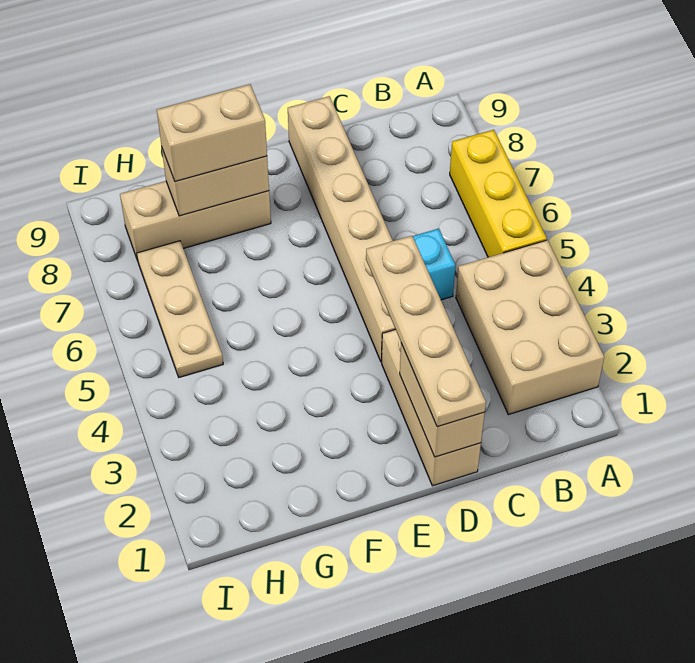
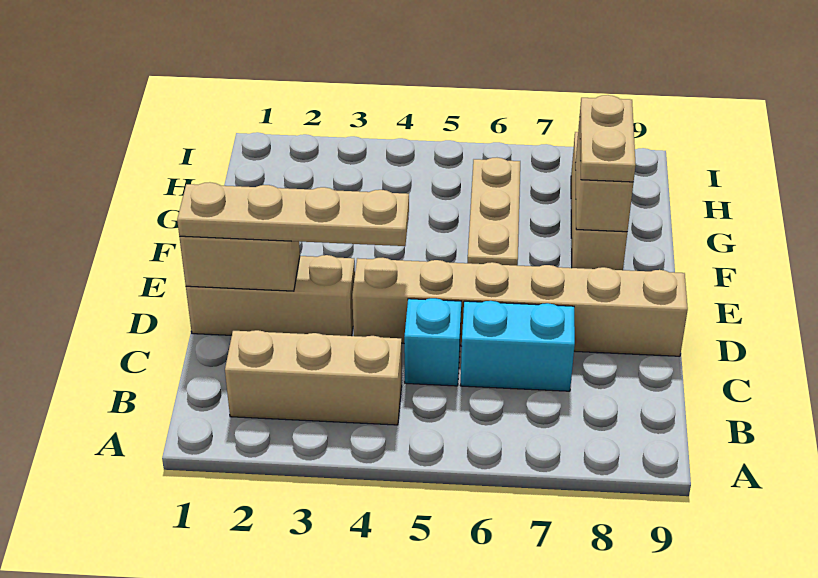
tan 2x3 brick [456,240,604,415] -> tan 1x3 brick [225,330,402,425]
yellow 1x3 brick [450,130,547,257] -> none
none -> cyan 1x2 brick [460,301,575,391]
tan 1x2 brick [157,84,267,182] -> tan 1x2 plate [580,95,636,182]
tan 1x3 plate [137,241,223,377] -> tan 1x3 plate turned to [468,158,520,265]

